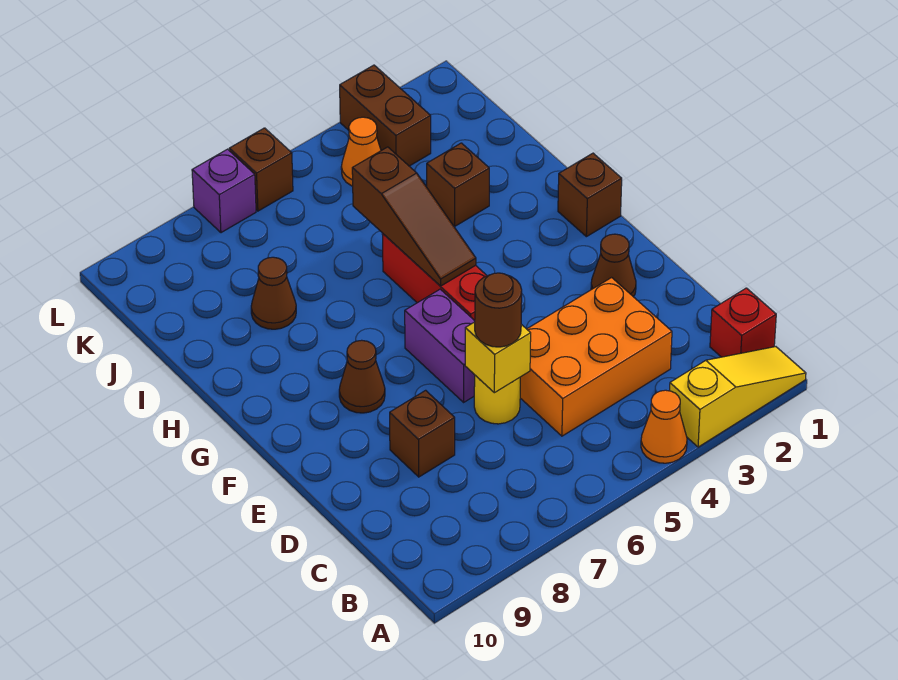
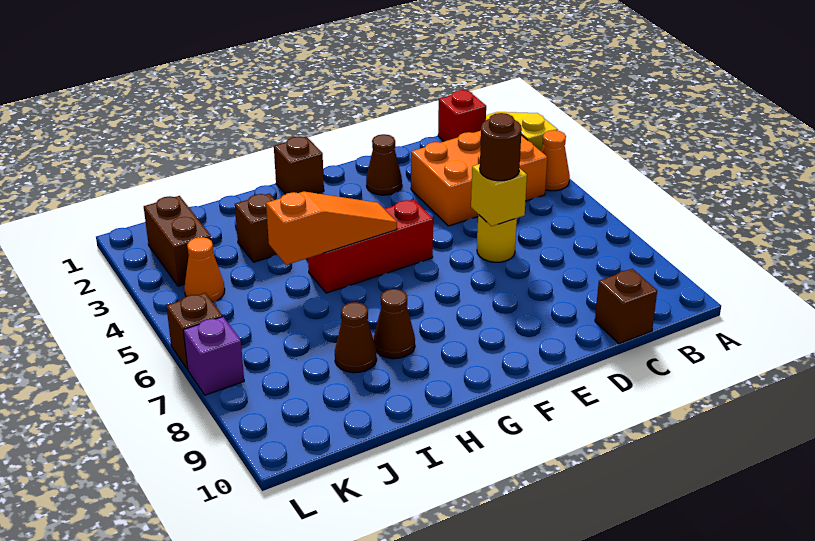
orange 2x3 brick [520,278,672,436] -> orange 2x3 brick turned to [411,131,547,226]
brown 1x1 brick [390,390,455,477] -> brown 1x1 brick moved to [595,269,657,344]
purple 1x2 brick [405,289,475,402] -> none
brown 1x1 cone [339,340,385,413] -> brown 1x1 cone moved to [374,289,415,359]
brown 1x3 slope [352,147,476,286] -> orange 1x3 slope [266,192,397,265]
brown 1x2 brick [340,65,431,166] -> brown 1x2 brick turned to [144,196,211,286]

